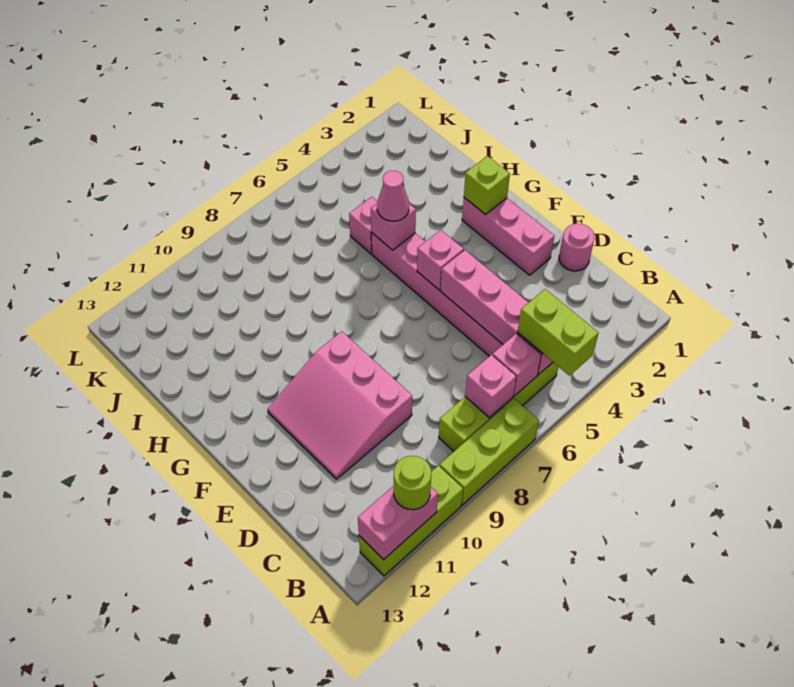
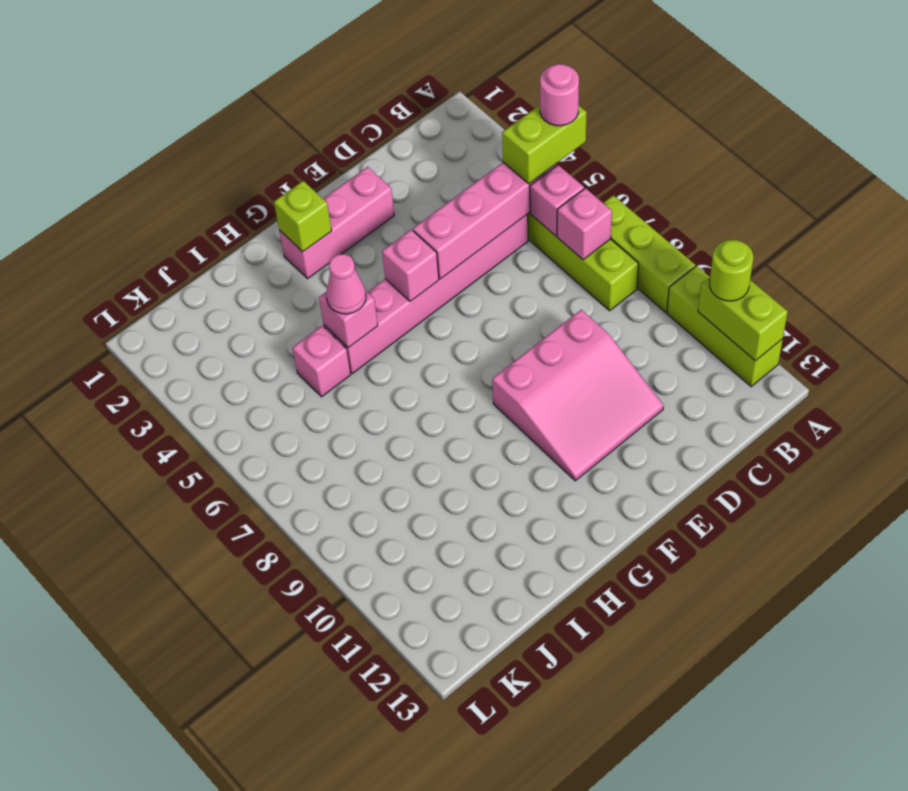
pink 1x2 brick [358,486,438,560] -> lime 1x2 brick [698,278,788,361]
pink 1x1 round brick [559,224,594,271] -> pink 1x1 round brick moved to [540,64,579,126]

